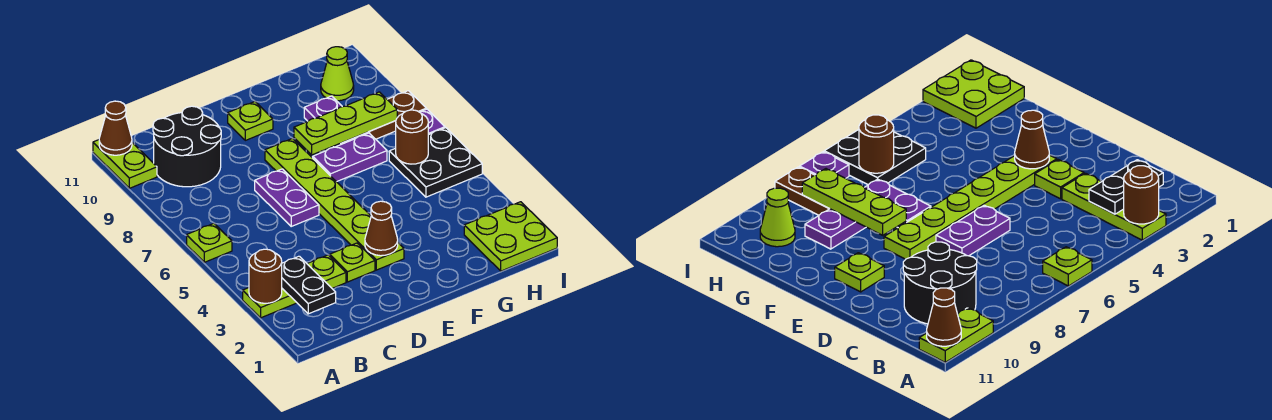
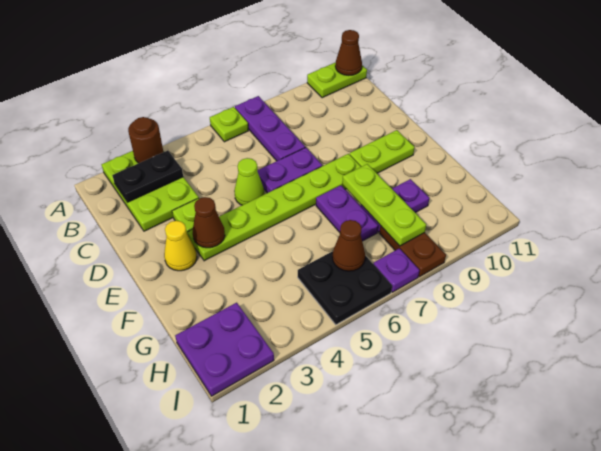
lime 1x3 plate [243,255,346,318] -> lime 2x3 plate [101,151,199,231]
none -> purple 1x3 plate [235,96,305,161]
black 2x2 round brick [153,106,221,187] -> none
none -> yellow 1x1 cone [164,221,197,271]
lime 1x1 plate [228,102,273,140] -> lime 1x2 plate [350,130,415,173]
lime 2x2 plate [464,202,557,271] -> purple 2x2 plate [175,303,274,396]
brown 1x1 round brick [396,110,428,164] -> brown 1x1 cone [332,220,365,271]
lime 1x1 cone [321,47,354,101] -> lime 1x1 cone moved to [234,158,264,205]

